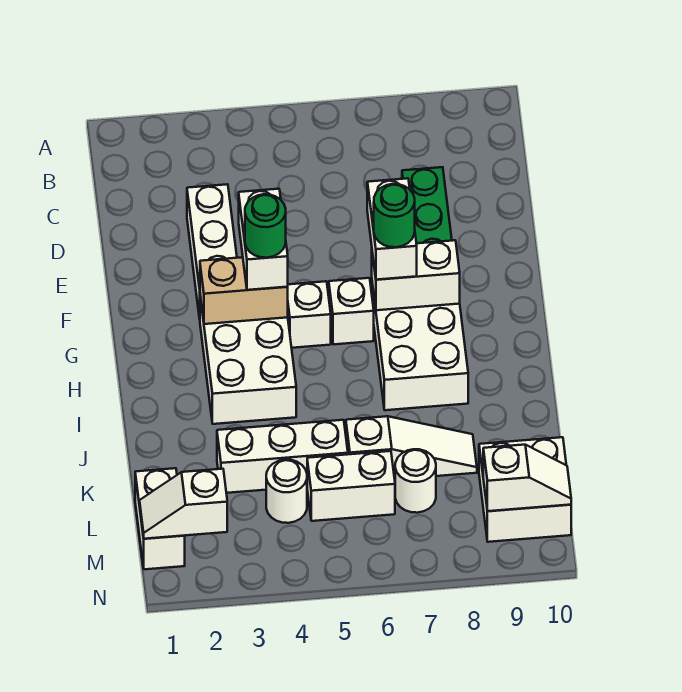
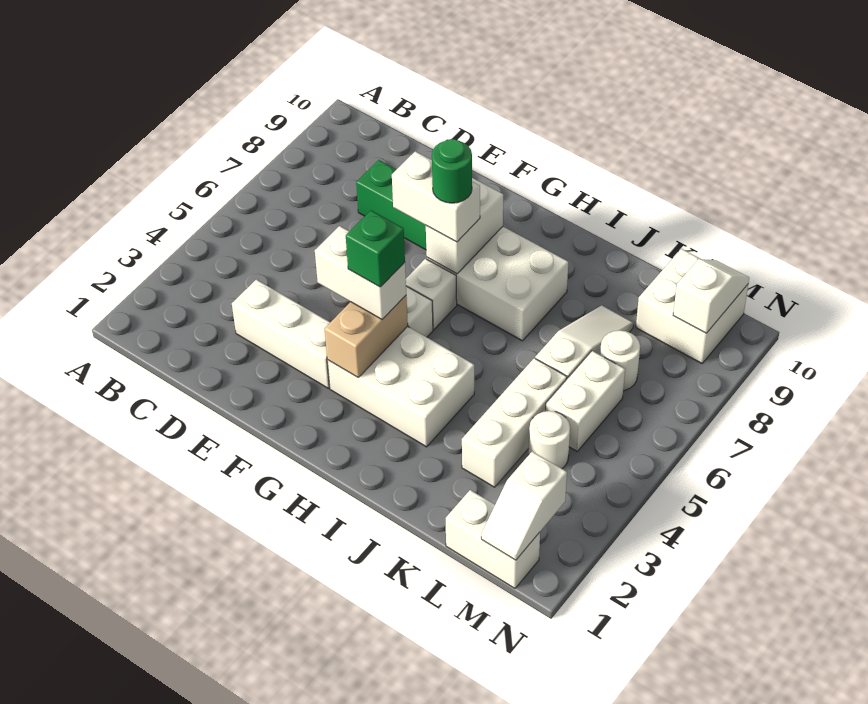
green 1x1 round brick [245,194,286,258] -> green 1x1 brick [346,211,405,287]

